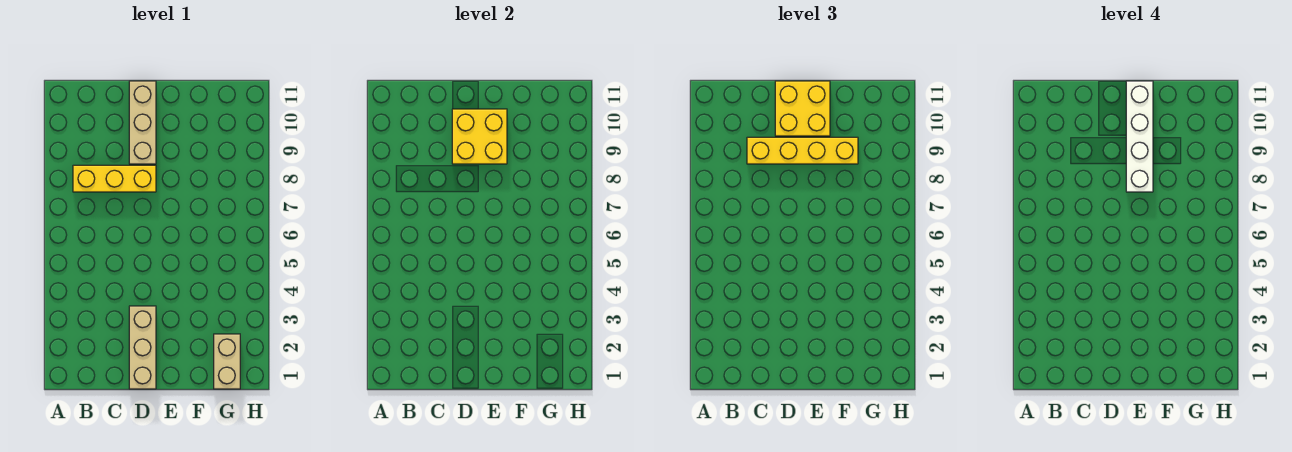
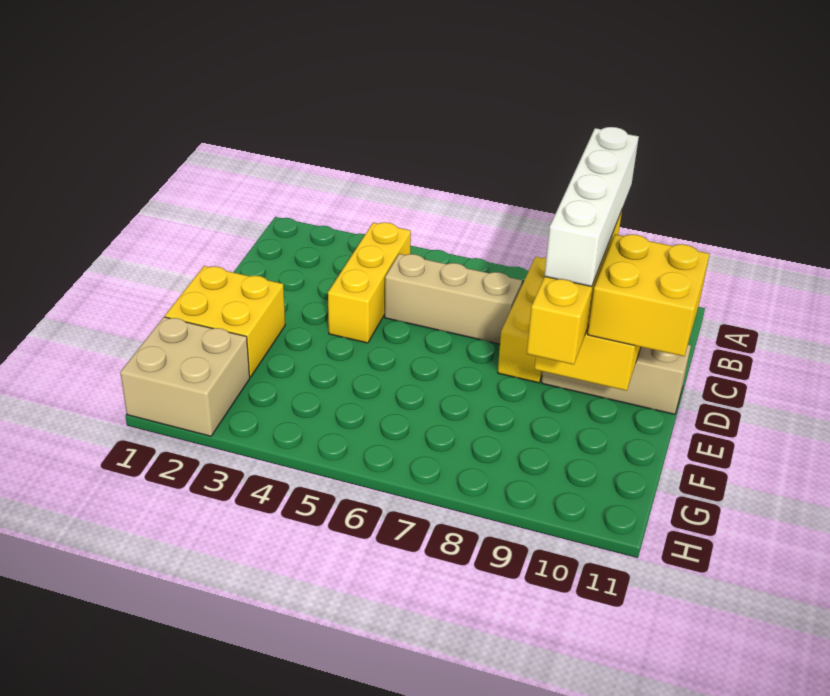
none -> yellow 1x3 brick [328,222,411,343]
tan 1x3 brick [129,306,156,389] -> tan 1x3 brick moved to [385,254,522,344]
none -> yellow 2x2 brick [165,266,285,377]
white 1x4 brick [1126,81,1153,192] -> white 1x4 brick turned to [545,127,639,287]
tan 1x2 brick [214,334,240,389] -> tan 2x2 brick [120,317,250,436]

